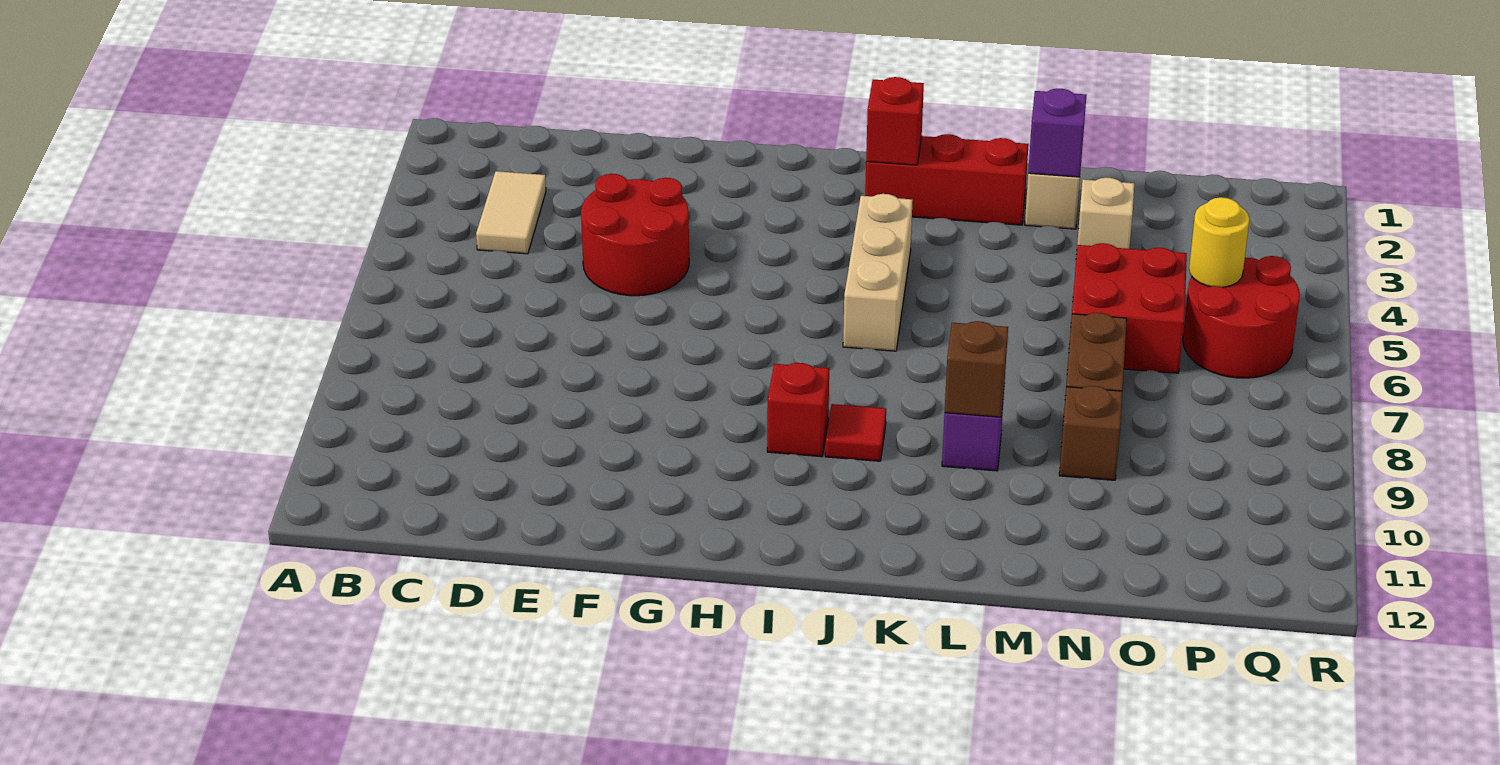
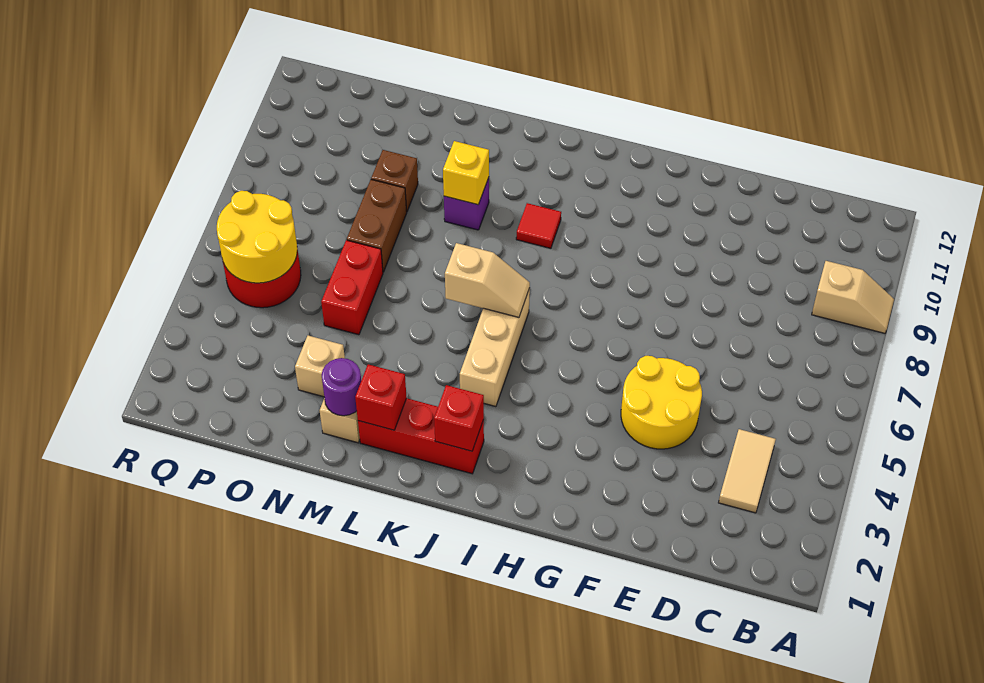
none -> tan 1x2 slope [812,261,894,333]
red 2x2 round brick [581,174,689,296] -> yellow 2x2 round brick [621,356,702,449]
red 1x1 brick [767,363,829,457] -> red 1x1 brick moved to [355,364,407,430]
none -> tan 1x2 slope [445,243,530,317]
brown 1x1 brick [945,321,1008,417] -> yellow 1x1 brick [443,141,489,205]
purple 1x1 brick [1028,89,1086,177] -> purple 1x1 round brick [322,358,361,416]
red 2x2 brick [1072,243,1187,373] -> red 1x2 brick [321,240,383,335]
yellow 1x1 round brick [1189,197,1249,287] -> yellow 2x2 round brick [217,191,297,283]

